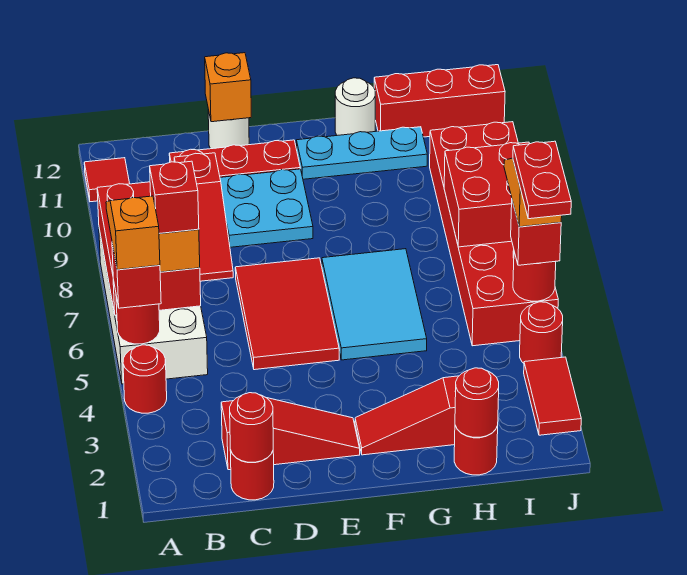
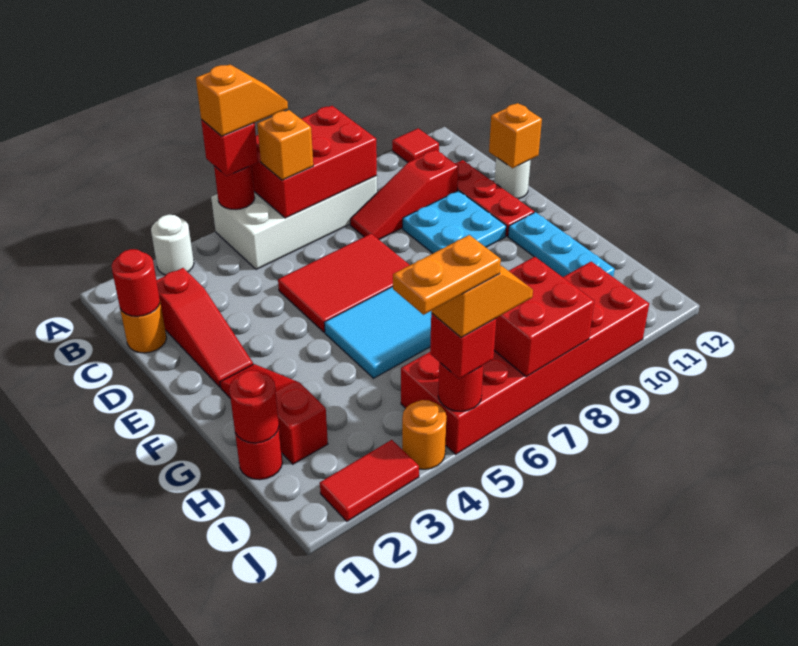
red 1x1 round brick [123,345,167,413] -> none
red 1x1 brick [150,161,199,233] -> none
red 1x1 round brick [230,450,274,500] -> orange 1x1 round brick [120,303,166,353]
white 1x1 round brick [335,78,375,135] -> white 1x1 round brick moved to [151,215,194,275]
red 1x3 brick [374,65,505,137] -> none
red 1x1 round brick [520,302,563,363] -> orange 1x1 round brick [402,400,446,469]
red 1x2 plate [513,141,571,219] -> orange 1x2 plate [393,235,501,315]

